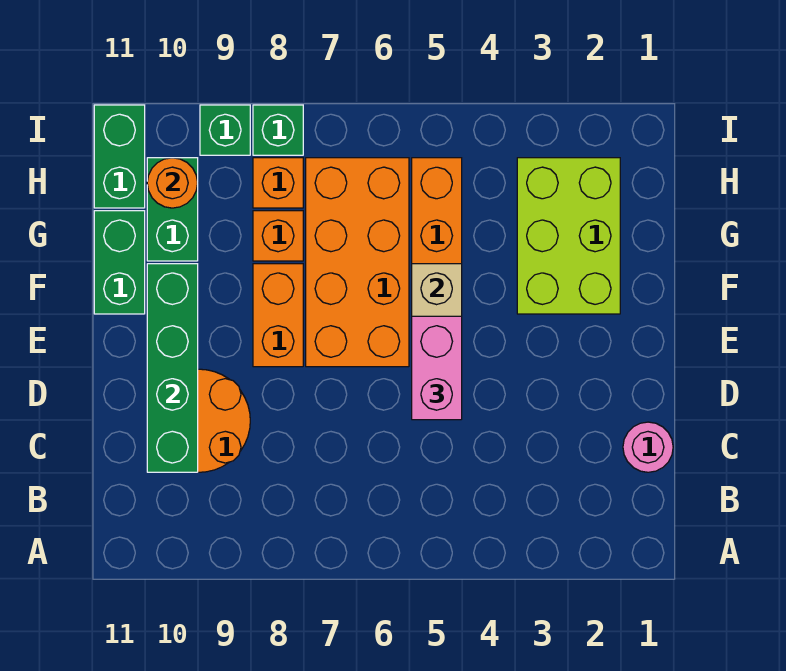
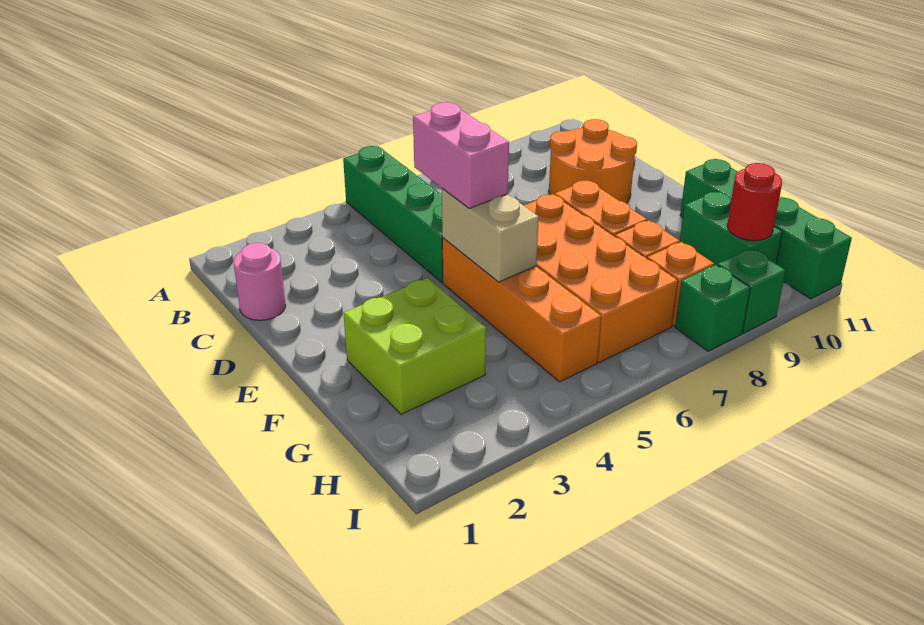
green 1x4 brick [147,264,198,472] -> green 1x4 brick moved to [343,146,443,282]
lime 2x3 brick [517,158,620,314] -> lime 2x2 brick [344,278,486,414]
orange 1x1 round brick [147,158,198,208] -> red 1x1 round brick [727,163,782,241]

